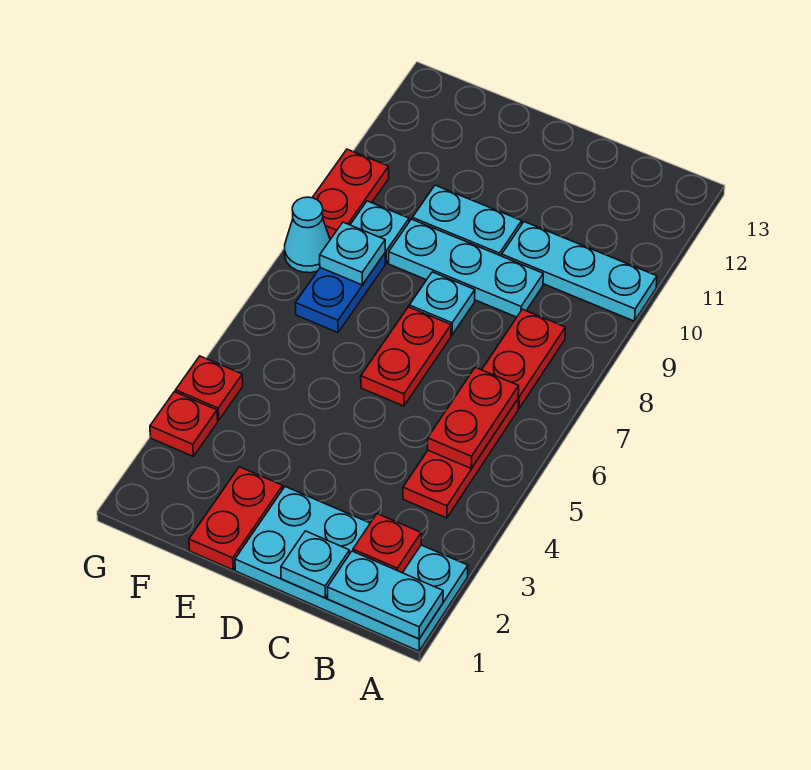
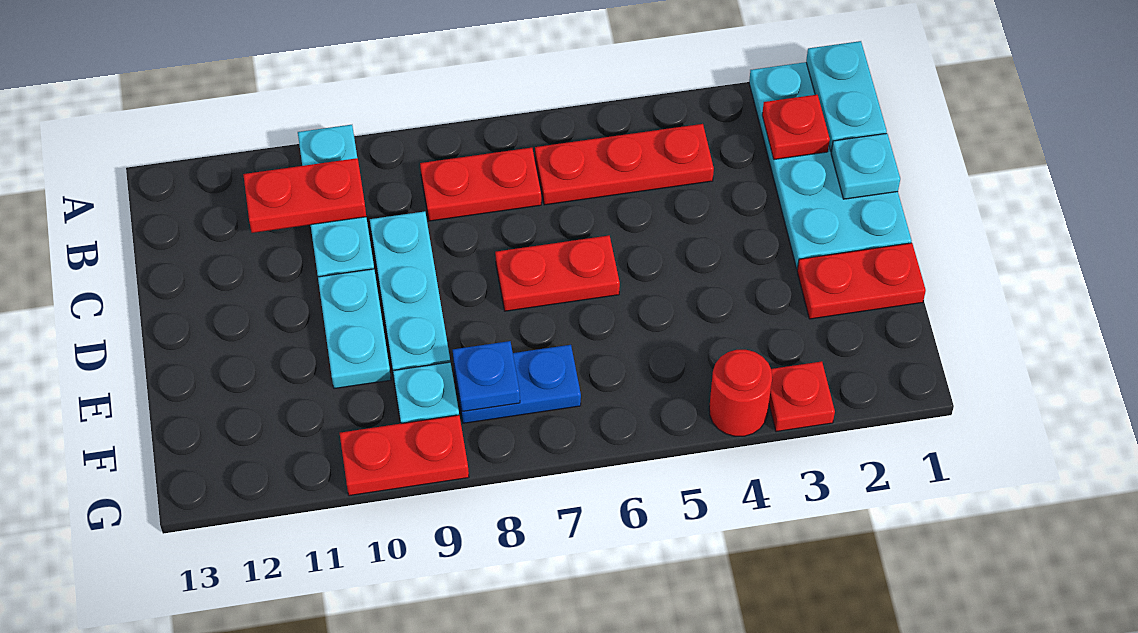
red 1x2 plate [428,367,519,468] -> red 1x2 plate moved to [243,158,366,233]
cyan 1x1 plate [409,272,475,335] -> none
cyan 1x1 plate [320,222,385,285] -> blue 1x1 plate [453,341,520,412]
red 1x1 plate [176,356,243,420] -> red 1x1 round brick [709,350,772,436]
cyan 1x1 cone [285,197,330,273] -> none

